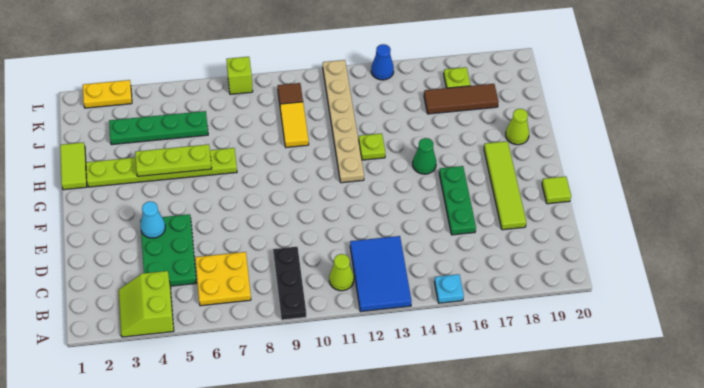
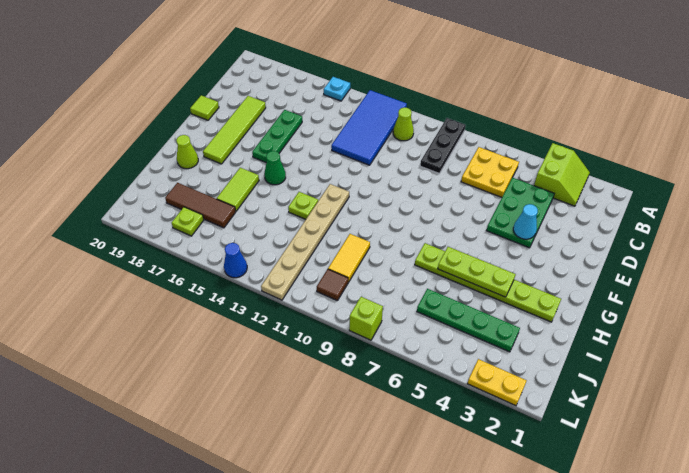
blue 2x3 tile [350,236,412,312] -> blue 2x4 tile [331,90,407,165]
lime 1x2 tile [60,142,87,190] -> lime 1x2 tile moved to [217,168,259,211]

